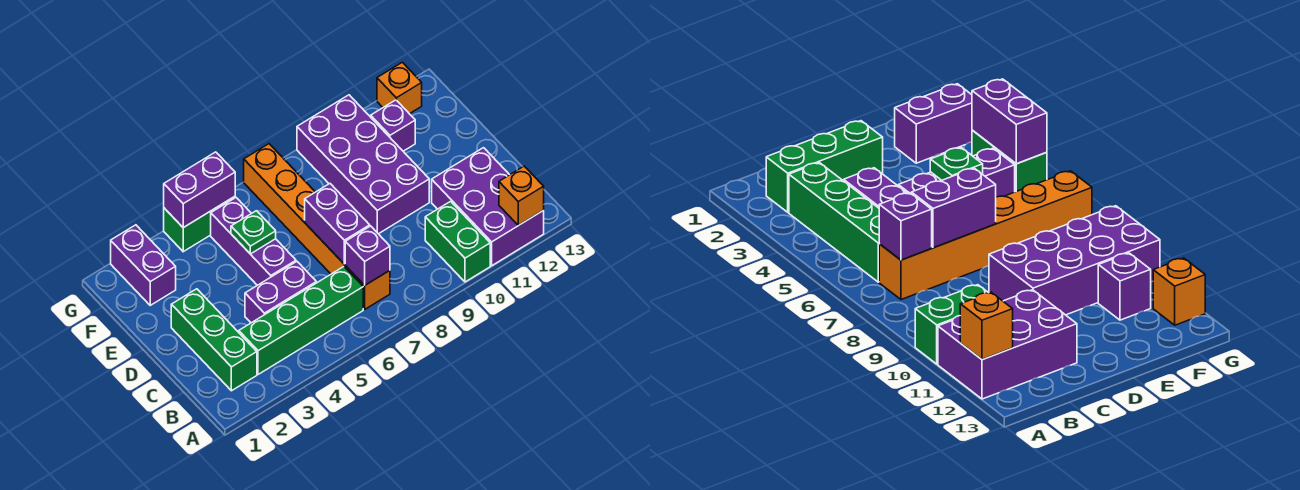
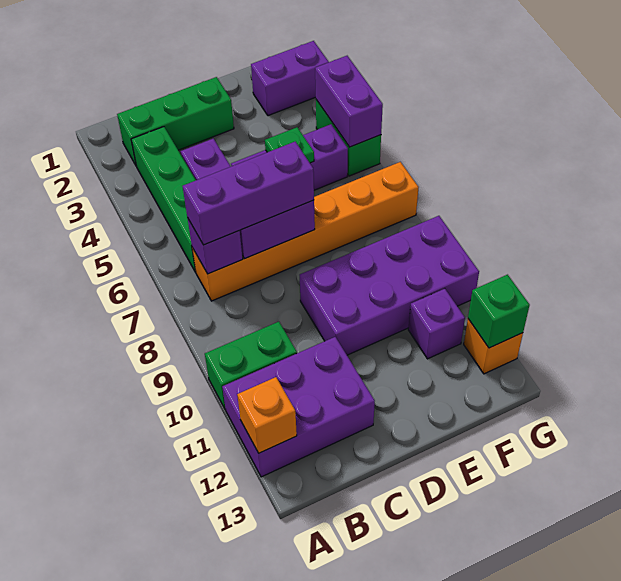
none -> purple 1x3 brick [183,142,314,245]
none -> green 1x1 brick [468,275,530,348]

